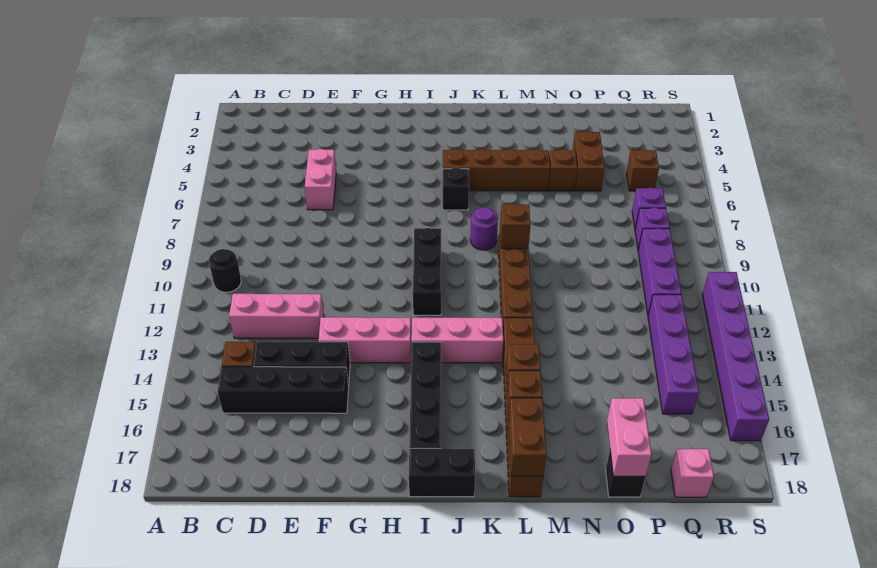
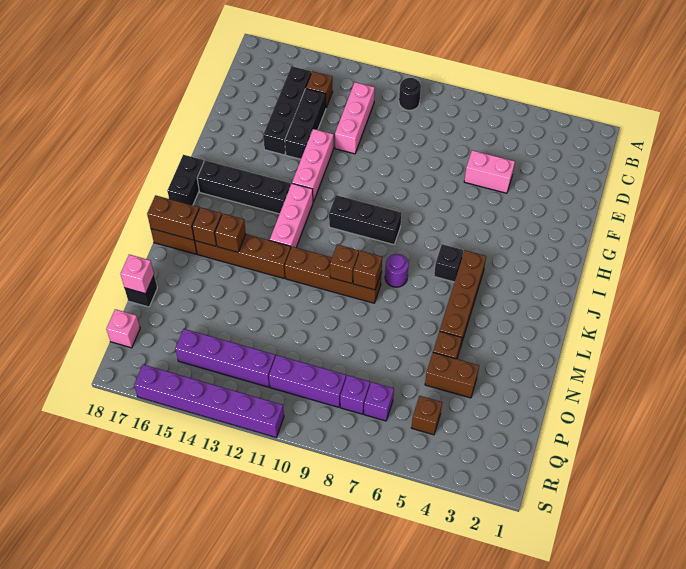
none -> brown 1x1 brick [330,244,359,284]
pink 1x2 brick [607,398,652,477] -> pink 1x1 brick [120,255,154,294]

